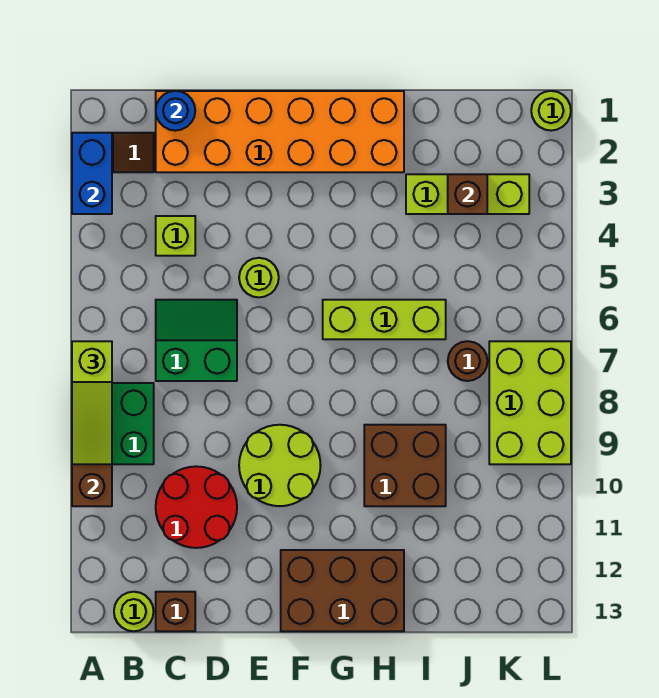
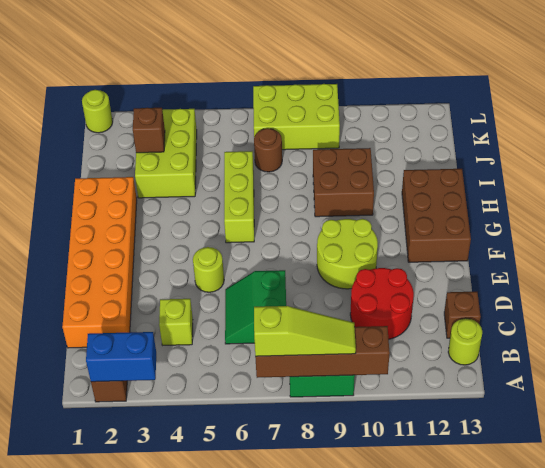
blue 1x1 round brick [156,91,195,131] -> none
lime 1x3 brick [406,174,529,214] -> lime 2x3 brick [135,109,197,198]

